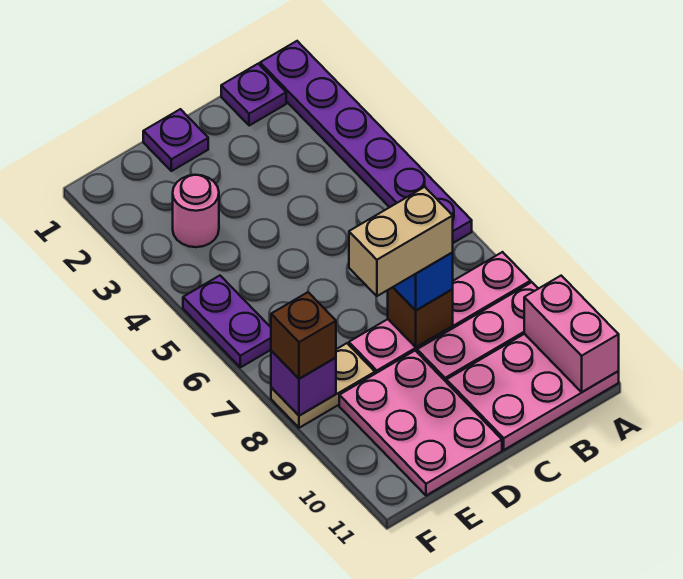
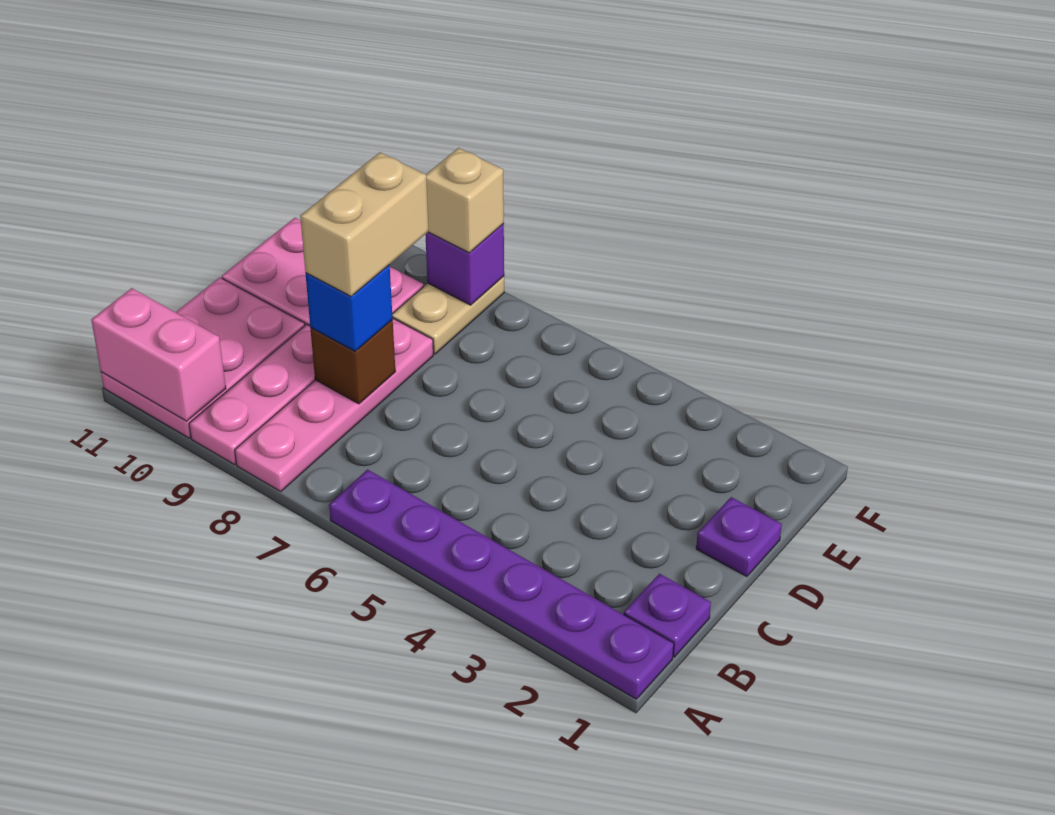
pink 1x1 round brick [173,175,219,247] -> none
purple 1x2 plate [183,276,271,367] -> none
brown 1x1 brick [271,292,336,379] -> tan 1x1 brick [426,148,504,253]

